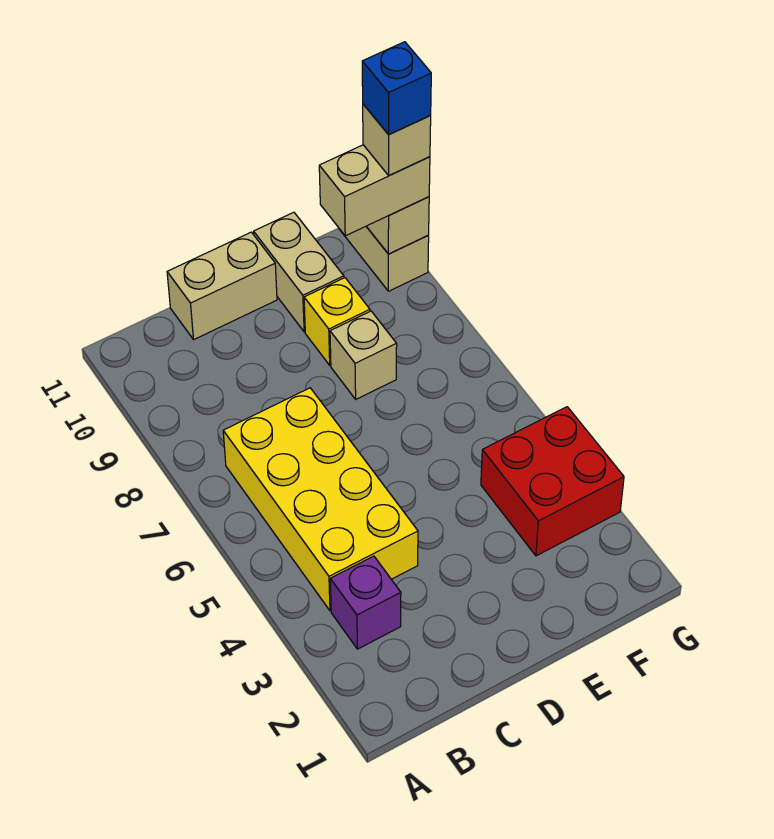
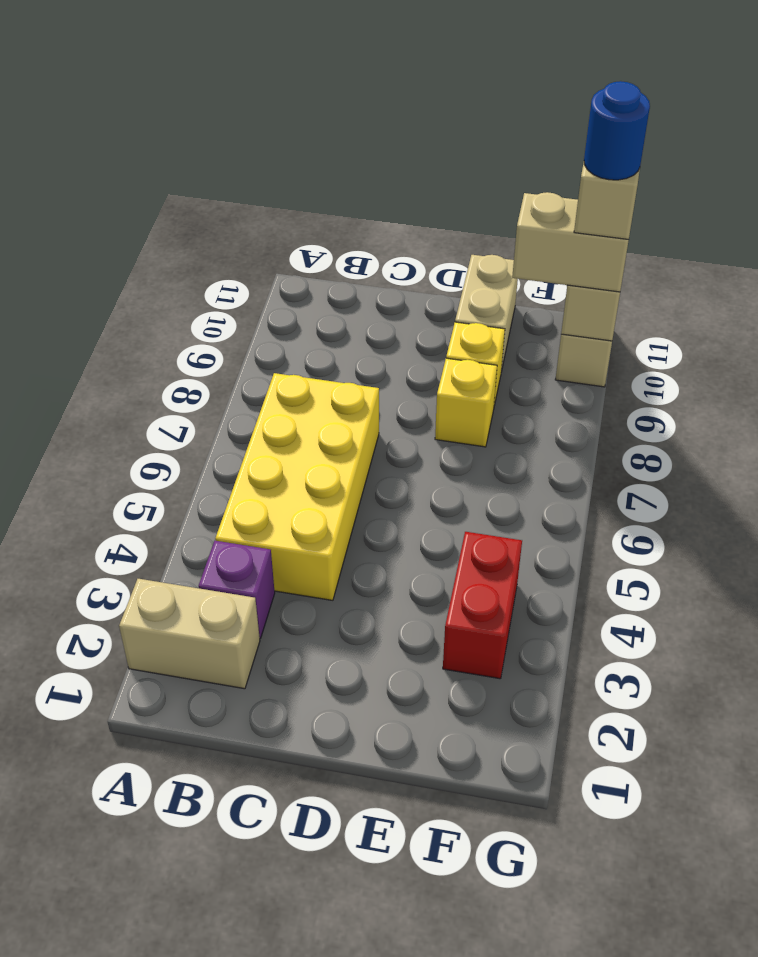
tan 1x2 brick [167,232,277,339] -> tan 1x2 brick moved to [119,579,260,689]
tan 1x1 brick [330,311,397,399] -> yellow 1x1 brick [435,358,497,447]
red 2x2 brick [481,407,624,556] -> red 1x2 brick [443,532,522,679]
blue 1x1 brick [362,42,431,135] -> blue 1x1 round brick [584,81,650,180]

